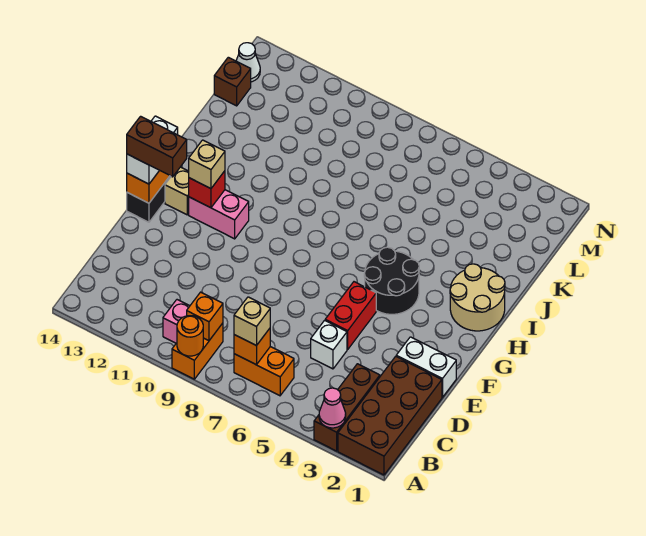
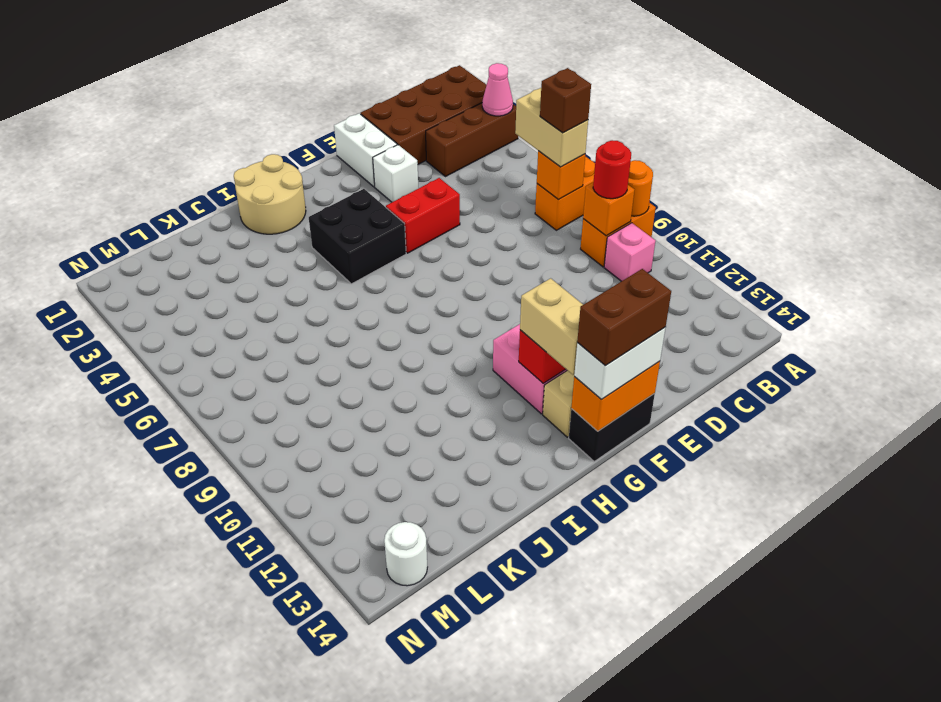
orange 1x2 brick [234,347,294,396] -> orange 1x2 brick turned to [535,157,595,230]
tan 1x1 brick [234,297,270,346] -> tan 1x2 brick [515,88,588,167]
none -> red 1x1 round brick [593,140,631,199]
white 1x1 brick [311,320,347,369] -> white 1x1 brick moved to [373,145,418,202]
brown 1x2 brick [127,116,187,177] -> brown 1x2 brick turned to [577,269,671,366]
black 2x2 round brick [364,247,419,314] -> black 2x2 brick [309,189,406,284]
tan 1x1 brick [189,140,225,189] -> tan 1x2 brick [520,278,583,375]
brown 1x1 brick [214,57,251,106] -> brown 1x1 brick moved to [540,68,591,133]
white 1x1 cone [236,43,260,82] -> white 1x1 round brick [384,522,427,586]

